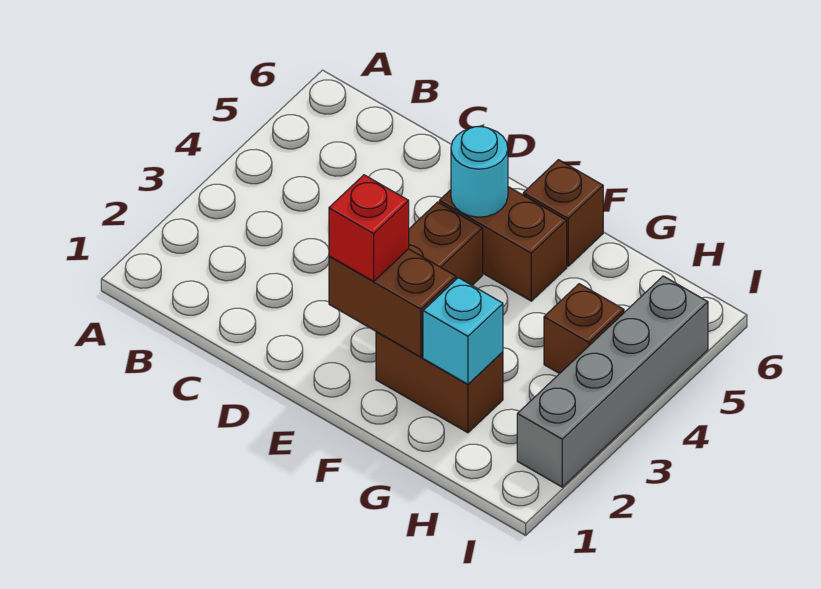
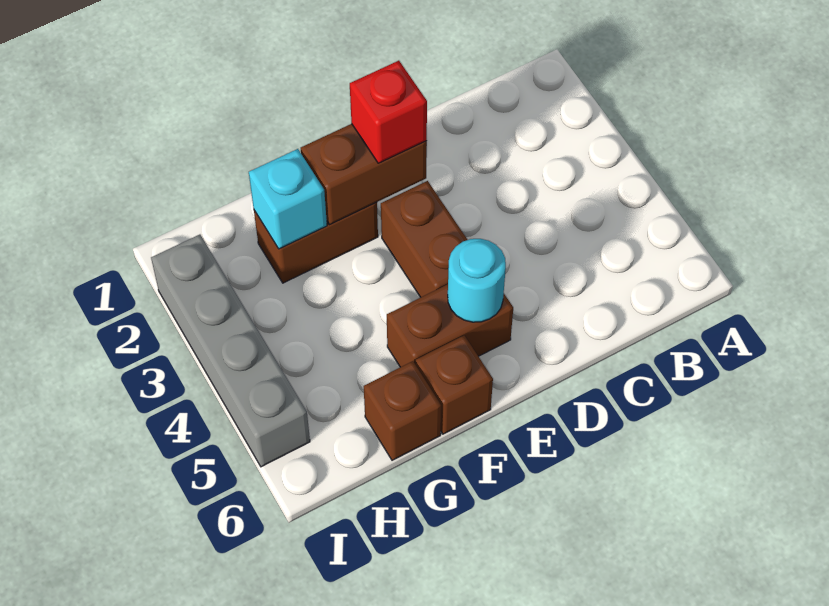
brown 1x1 brick [544,284,624,374] -> brown 1x1 brick moved to [364,361,441,460]

